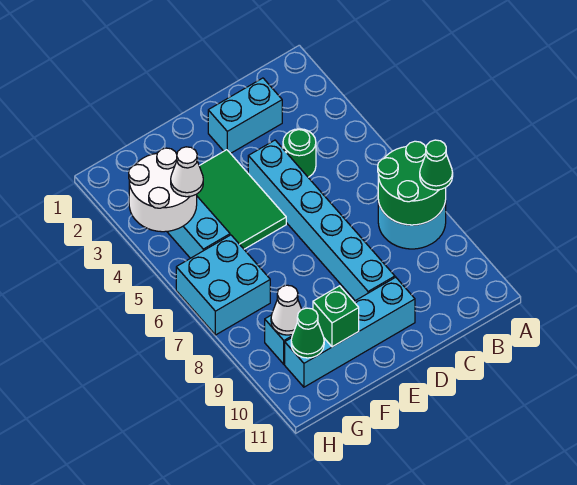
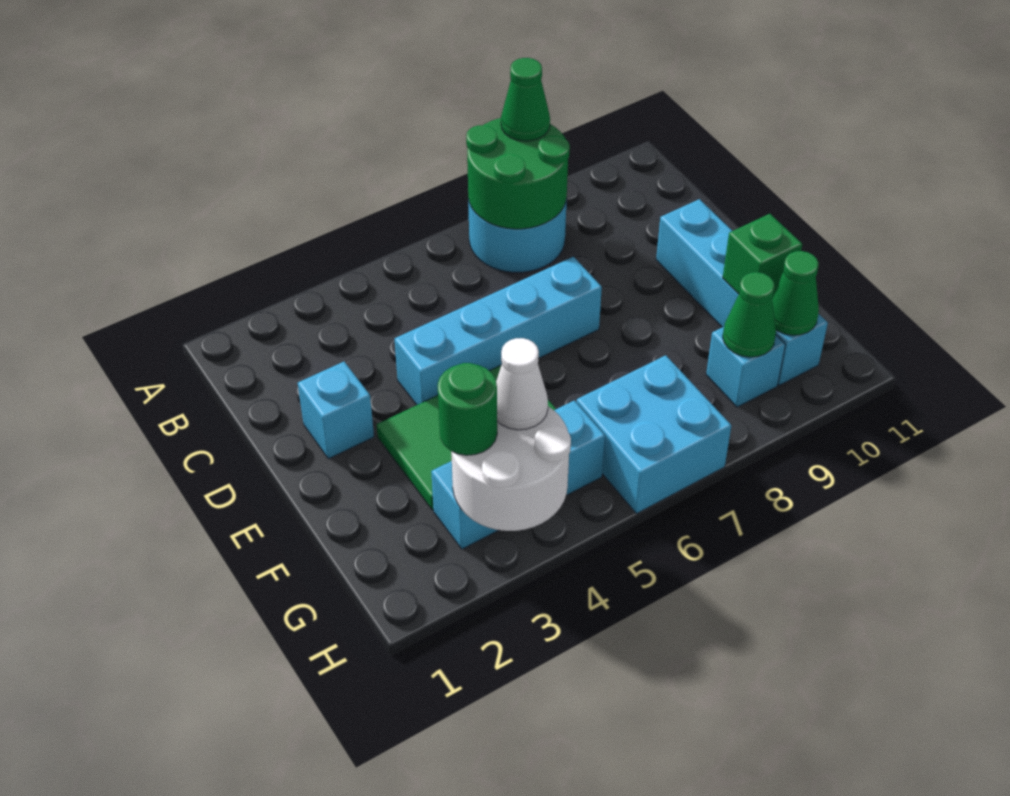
cyan 1x2 brick [208,78,282,153] -> cyan 1x1 brick [298,362,374,459]
green 1x1 round brick [283,129,316,177] -> green 1x1 round brick moved to [437,363,497,455]
cyan 1x6 brick [248,140,395,301] -> cyan 1x4 brick [395,257,602,405]
white 1x1 cone [271,285,302,335] -> green 1x1 cone [723,272,776,357]

